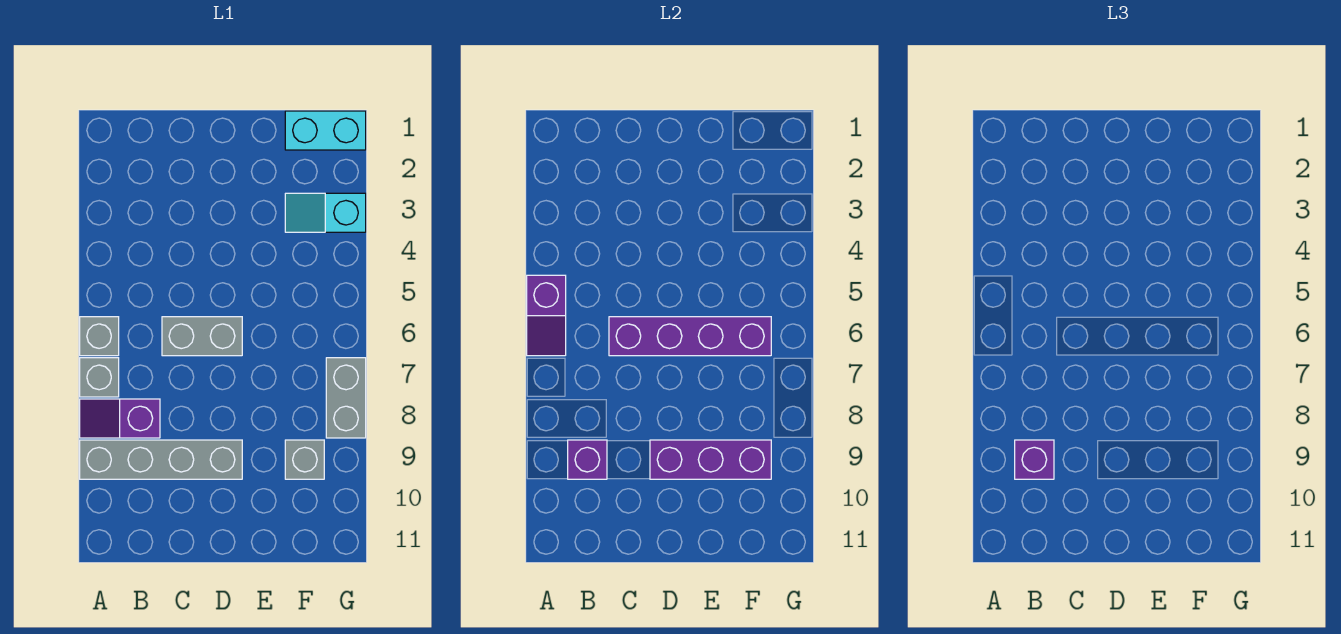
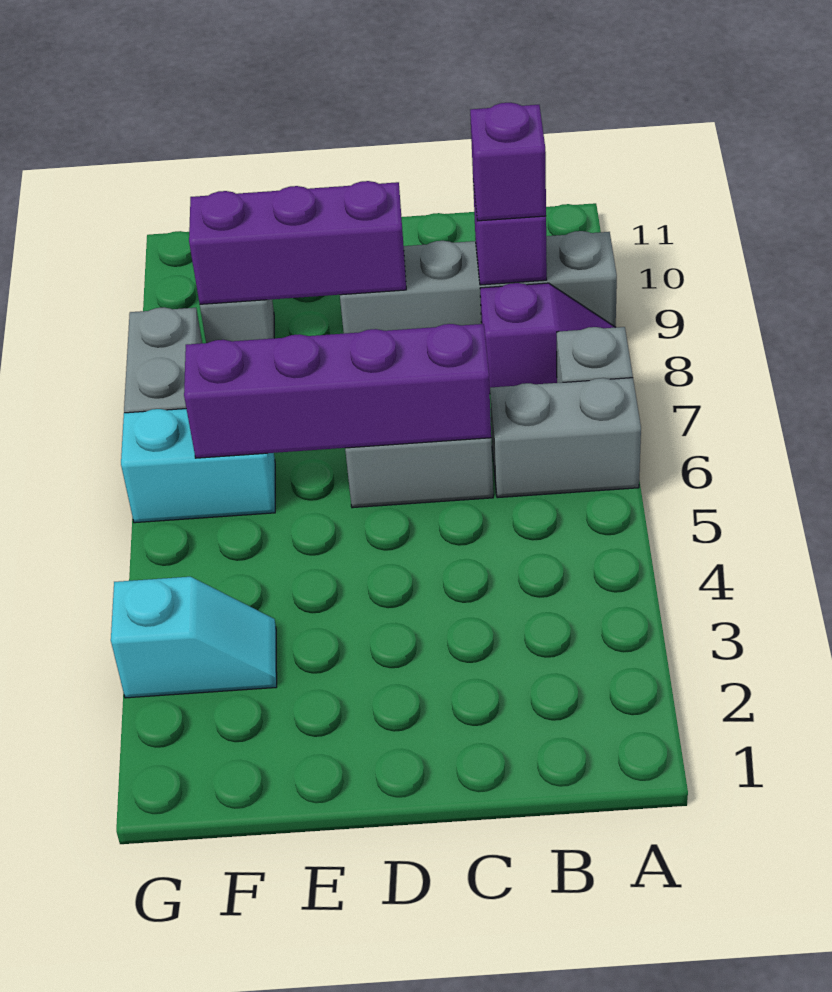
purple 1x2 slope [527,275,566,356] -> none
grey 1x1 brick [80,317,119,356] -> grey 1x2 brick [490,378,641,498]
cyan 1x2 brick [285,111,366,150] -> cyan 1x2 brick moved to [121,409,275,523]

